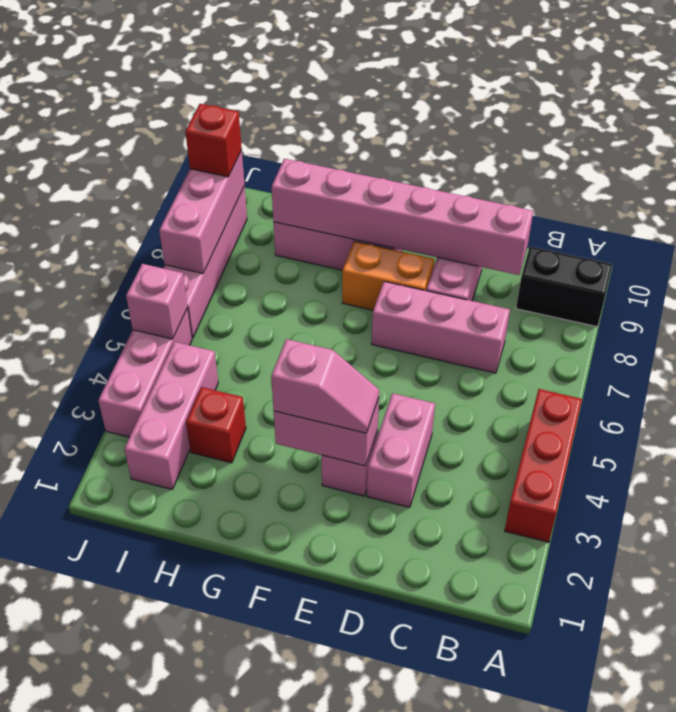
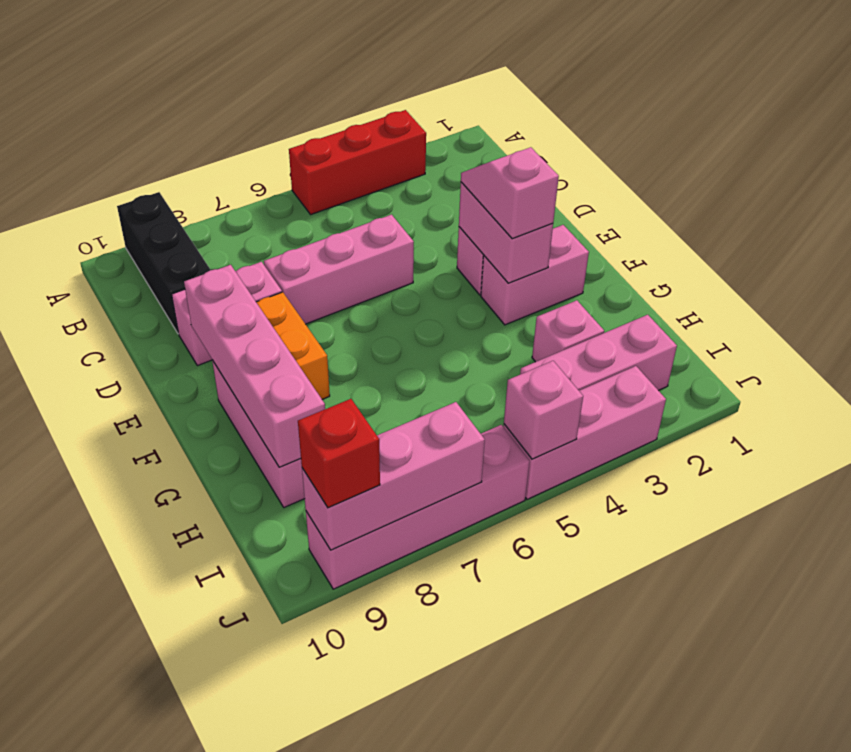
black 1x2 brick [516,247,612,327] -> black 1x3 brick [117,192,210,334]
pink 1x3 brick [372,282,510,373] -> pink 1x3 brick turned to [264,215,414,324]
pink 1x6 brick [272,159,533,275] -> pink 1x4 brick [184,265,325,467]
pink 1x2 brick [367,393,435,507] -> pink 1x2 brick moved to [481,225,589,325]
red 1x1 brick [186,387,246,463] -> pink 1x1 brick [532,300,604,362]

